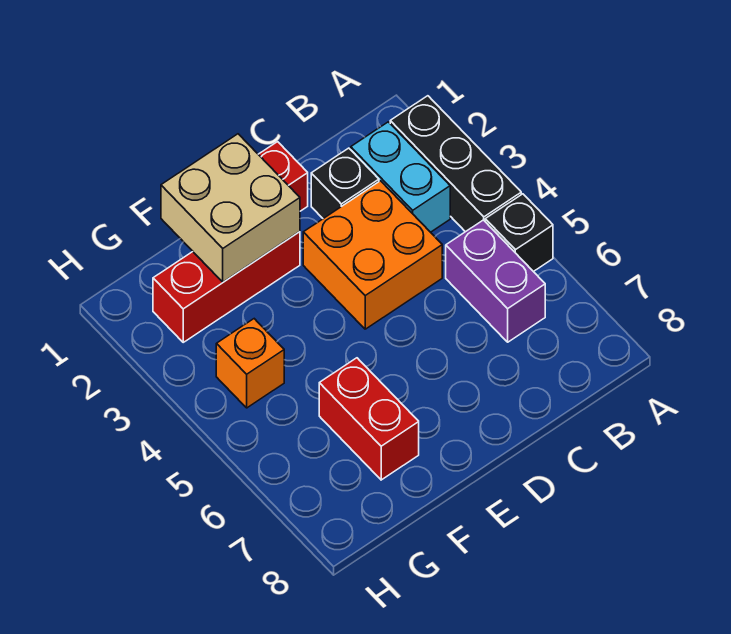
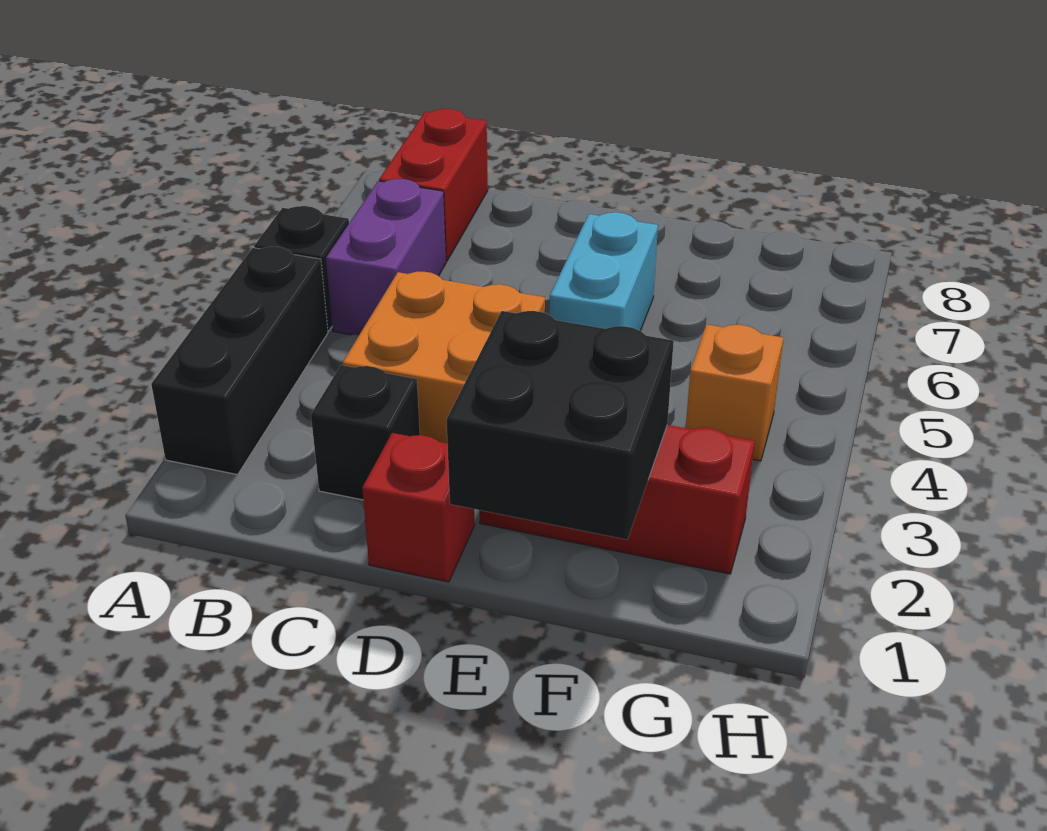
cyan 1x2 brick [351,122,450,232] -> cyan 1x2 brick moved to [549,212,658,331]
tan 2x2 brick [161,134,300,282] -> black 2x2 brick [447,311,674,540]
red 1x2 brick [319,358,419,480] -> red 1x2 brick moved to [379,109,488,261]

